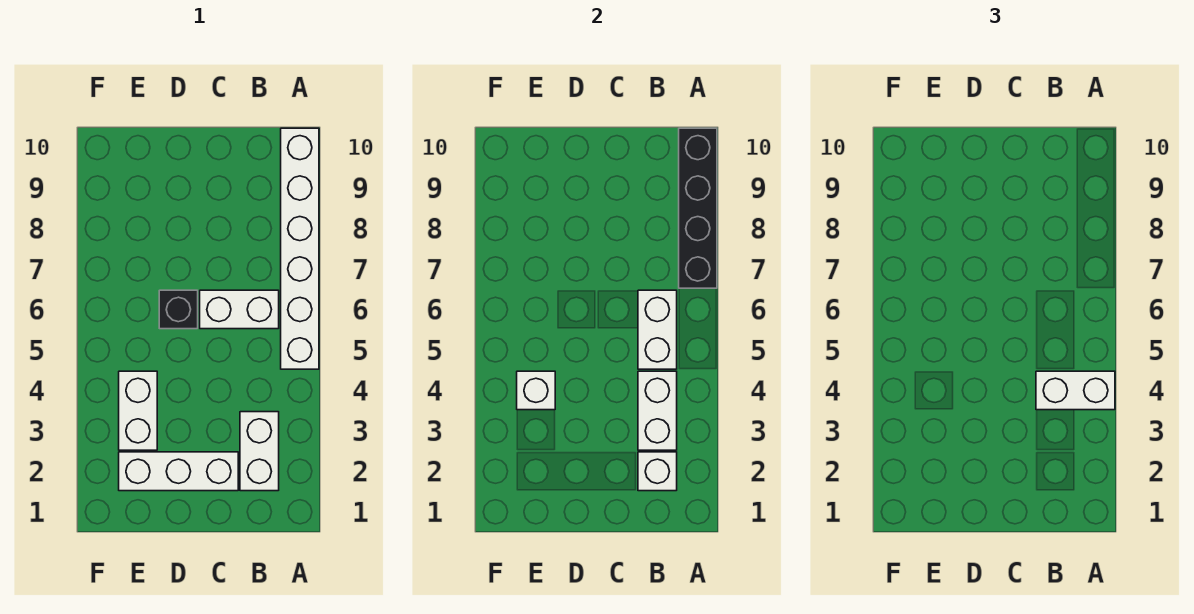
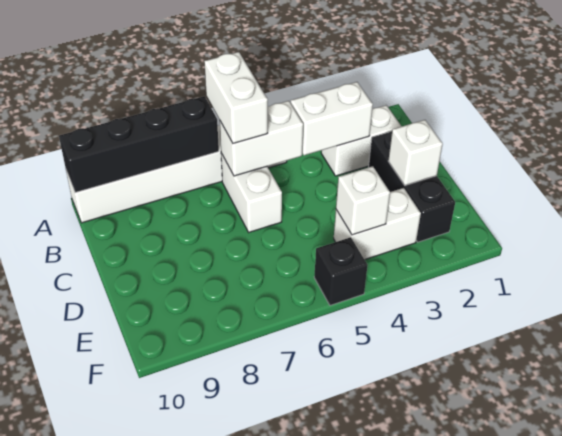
white 1x2 brick [1036,371,1115,410] -> white 1x2 brick moved to [204,52,268,143]
white 1x1 brick [638,452,677,491] -> white 1x1 brick moved to [388,120,443,185]
white 1x3 brick [119,452,238,491] -> black 1x3 brick [369,131,455,242]
black 1x1 brick [159,290,198,329] -> black 1x1 brick moved to [314,237,368,305]

